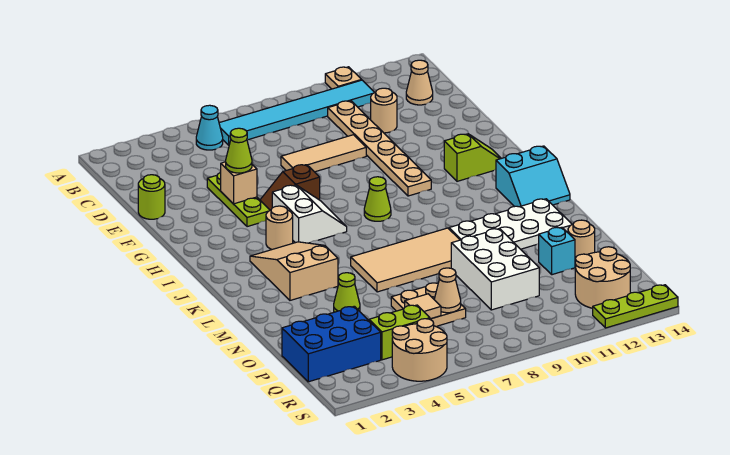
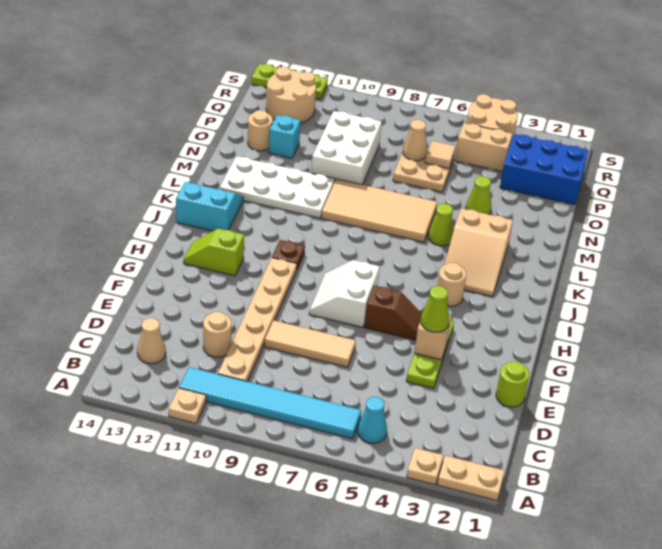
none -> tan 1x2 plate [437,455,505,500]
none -> tan 1x1 plate [407,448,444,485]
white 2x2 slope [272,185,347,243] -> white 2x2 slope moved to [309,260,380,327]
lime 1x1 cone [364,177,391,221] -> lime 1x1 cone moved to [428,204,454,246]
none -> brown 1x1 plate [272,240,305,269]
lime 1x2 brick [369,305,430,360] -> tan 1x2 brick [455,123,512,172]

